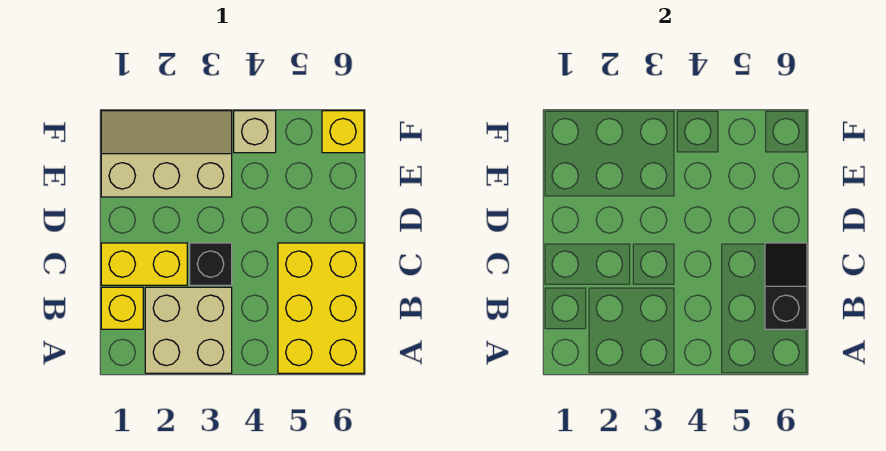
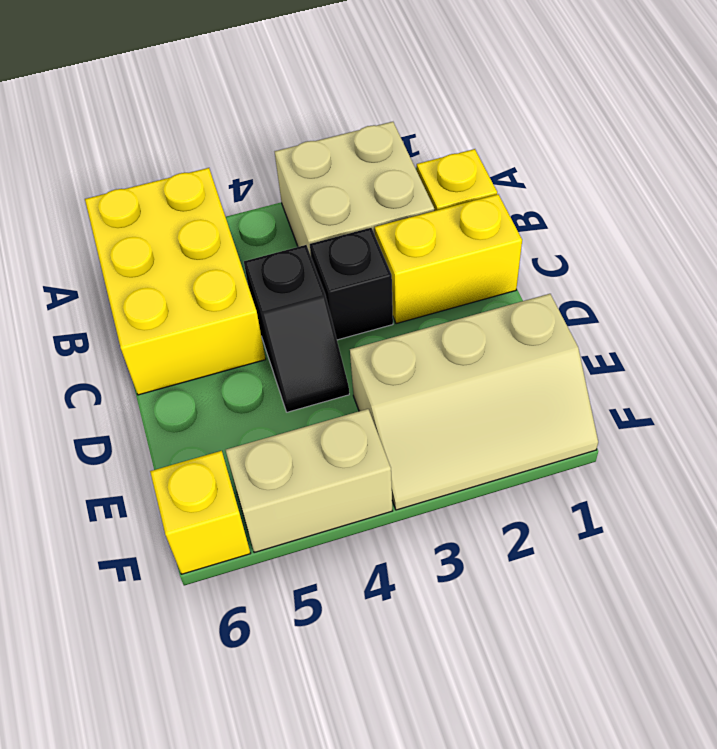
black 1x2 slope [765,243,807,329] -> black 1x2 slope moved to [244,245,349,412]
tan 1x1 brick [234,111,276,153] -> tan 1x2 brick [226,409,392,553]

